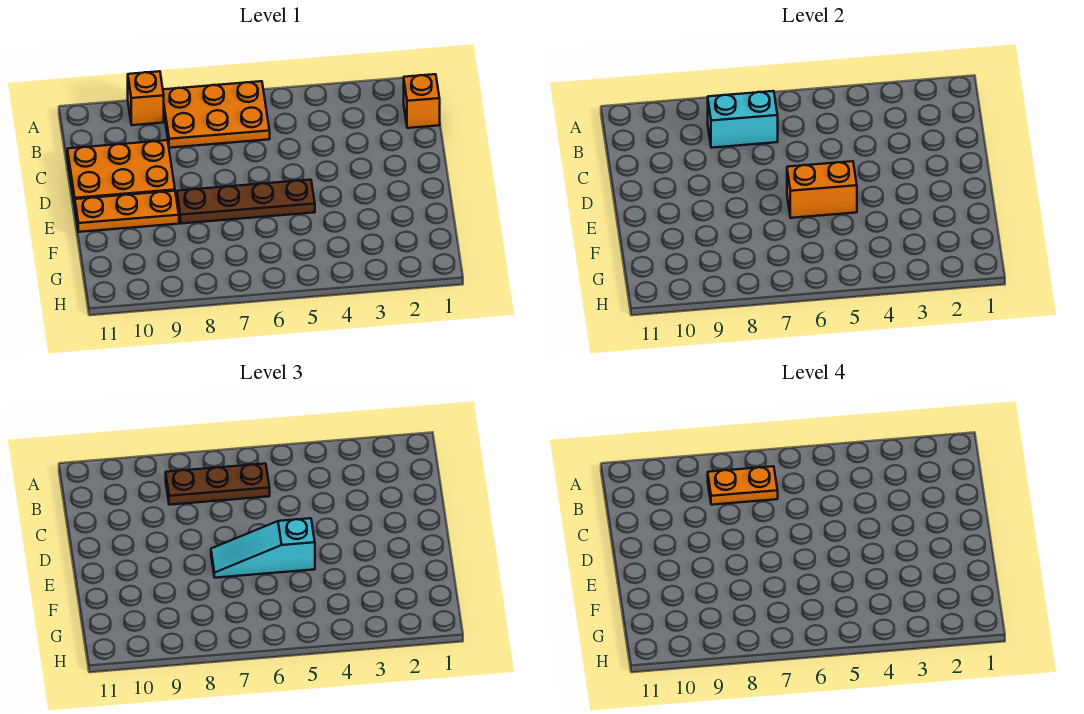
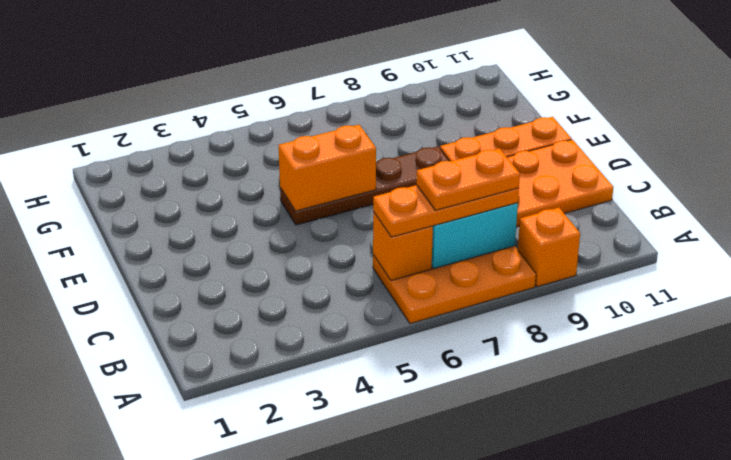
orange 1x1 brick [404,74,440,128] -> orange 1x1 brick moved to [373,212,433,281]
brown 1x3 plate [166,464,270,505] -> orange 1x3 plate [373,185,519,237]
cyan 1x3 slope [211,518,315,578] -> none

